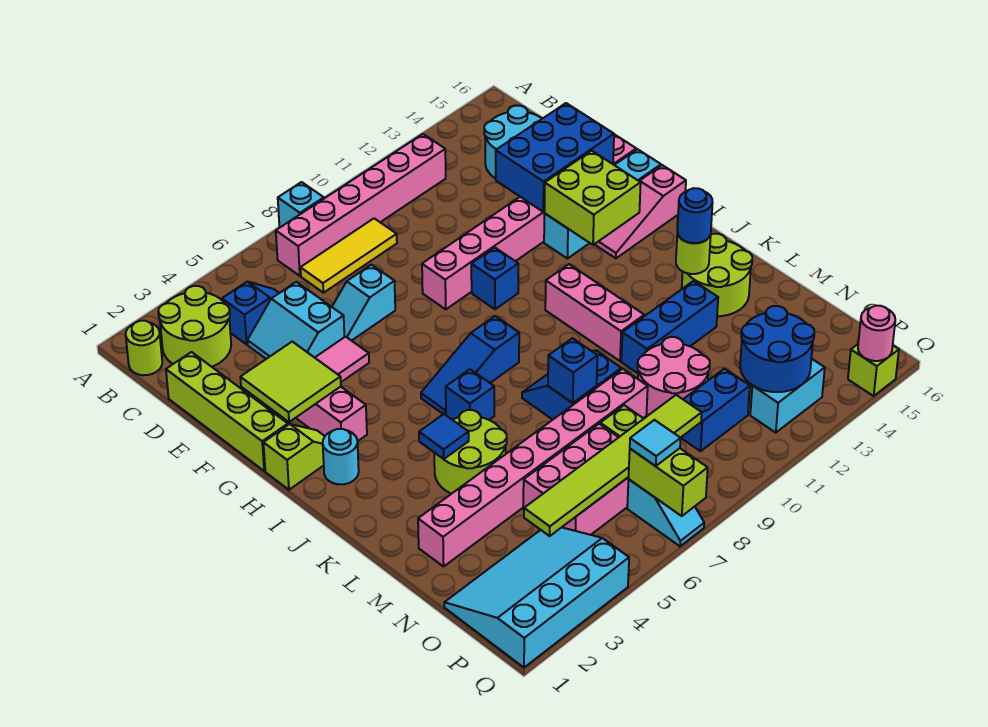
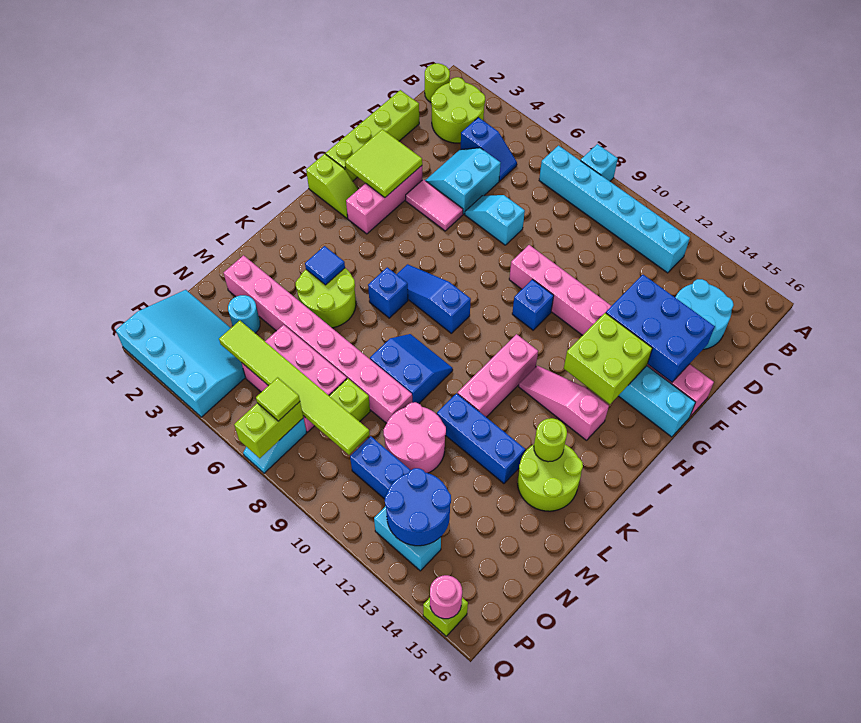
pink 1x6 brick [276,134,446,276] -> cyan 1x6 brick [539,146,690,273]
yellow 1x3 tile [300,218,397,293] -> none
pink 1x3 slope [595,165,686,258] -> pink 1x3 slope moved to [519,366,609,440]
cyan 1x1 round brick [323,429,359,484] -> cyan 1x1 round brick moved to [228,295,260,333]
blue 1x1 round brick [677,188,713,243] -> none
blue 1x1 brick [548,338,597,403] -> none
cyan 1x1 tile [630,420,681,466] -> lime 1x1 tile [256,378,300,421]

